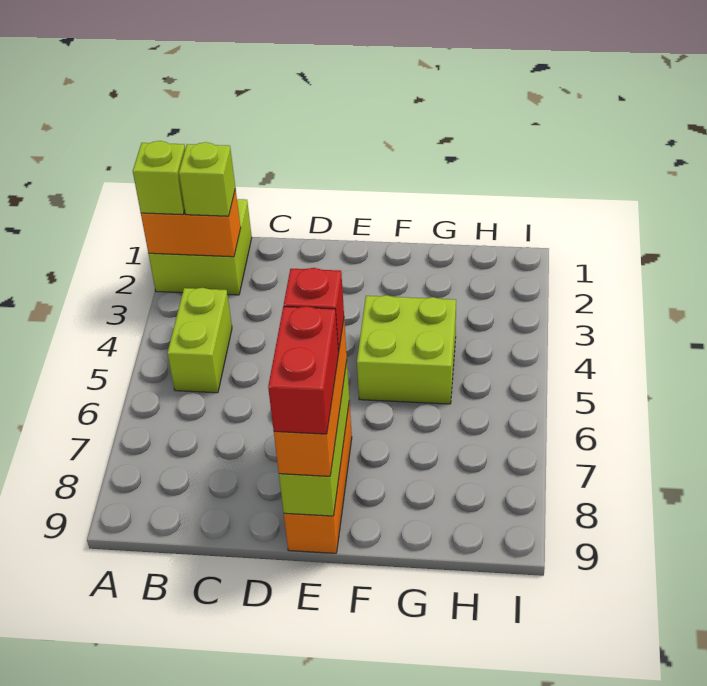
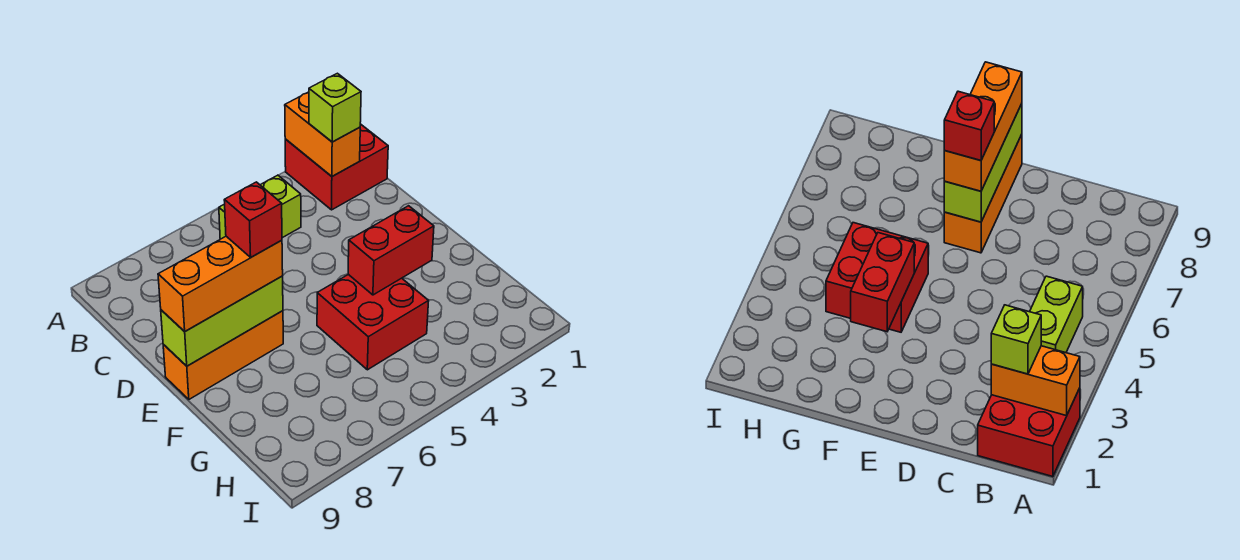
lime 2x2 brick [149,199,252,295] -> red 2x2 brick [285,124,388,210]
lime 1x1 brick [133,141,185,215] -> none
red 1x2 brick [268,306,339,434] -> red 1x2 brick moved to [348,206,434,295]
lime 2x2 brick [357,295,456,404] -> red 2x2 brick [317,274,429,370]

